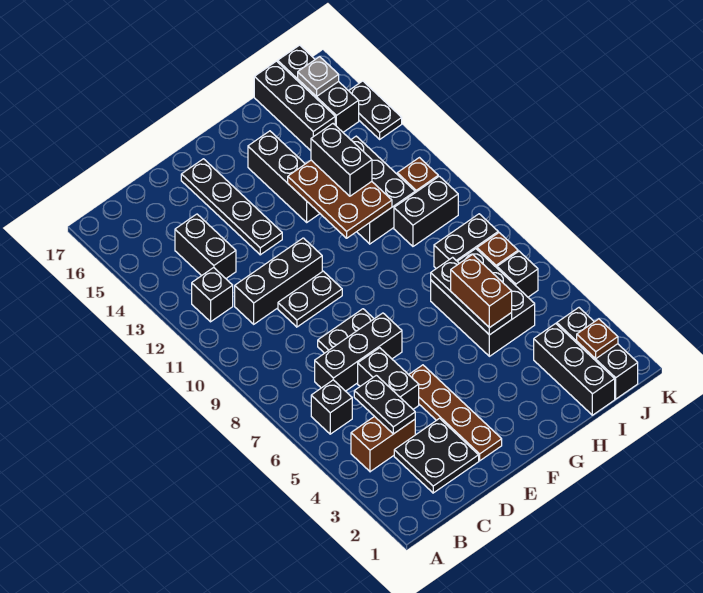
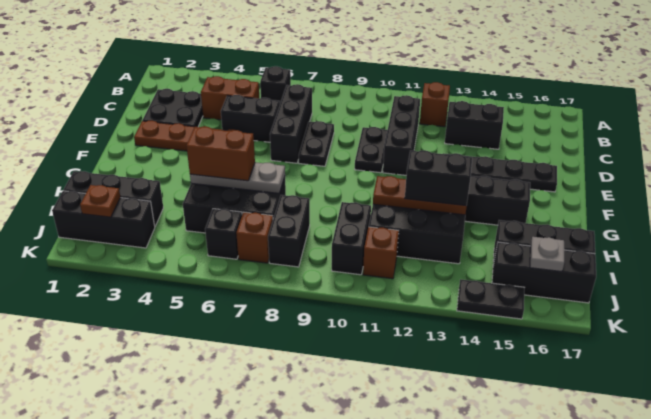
brown 1x2 brick [351,416,415,472] -> brown 1x2 brick turned to [201,76,259,120]
black 1x1 brick [192,268,233,322] -> brown 1x1 brick [420,82,450,127]
black 1x2 plate [354,375,415,434] -> none
brown 2x3 plate [288,160,392,238] -> brown 1x3 plate [373,176,467,215]
black 1x3 plate [431,257,512,335] -> grey 1x3 plate [190,162,285,193]

